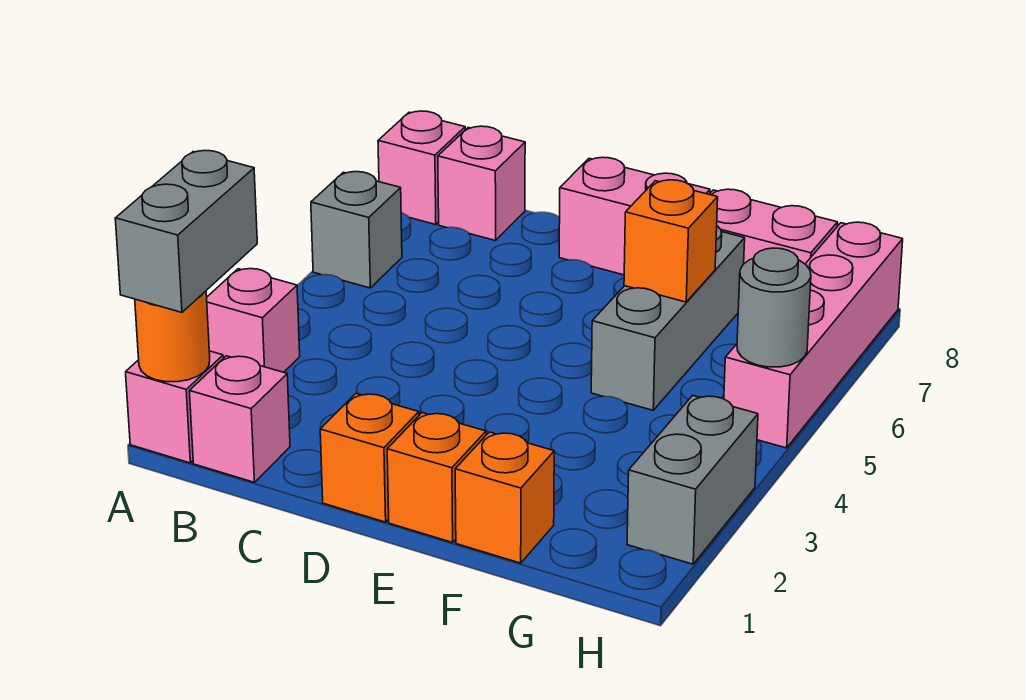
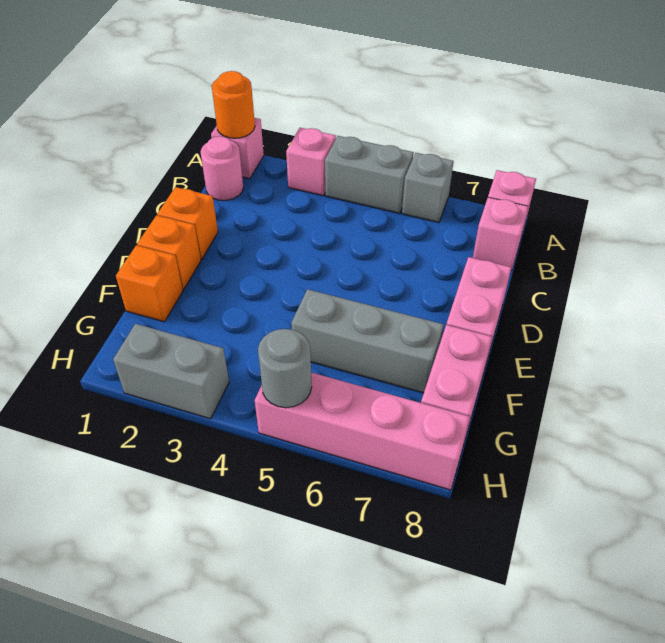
grey 1x2 brick [115,151,257,312] -> grey 1x2 brick moved to [325,136,414,213]
pink 1x1 brick [189,356,290,482] -> pink 1x1 round brick [201,136,244,201]
orange 1x1 brick [624,180,718,302] -> none

